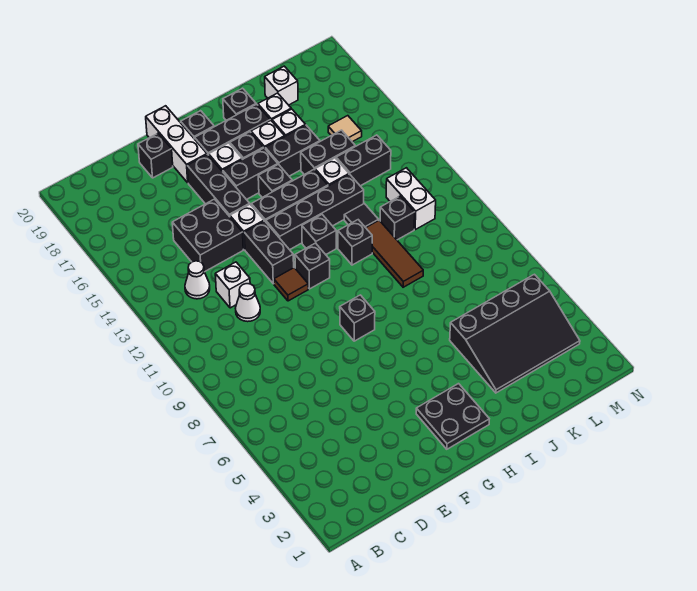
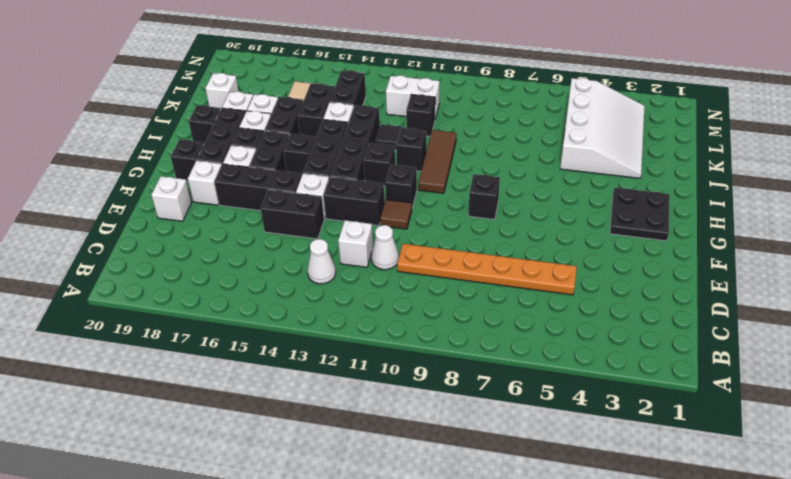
none -> orange 1x6 plate [397,244,577,295]
black 2x2 brick [172,199,243,272] -> black 1x2 brick [261,190,324,239]
black 1x1 brick [138,133,173,178] -> white 1x1 brick [151,176,191,221]
white 1x3 brick [146,106,207,183] -> white 1x1 brick [188,161,222,205]
black 3x4 slope [450,274,580,393] -> white 3x4 slope [560,78,645,178]
brown 1x3 tile [366,220,423,287] -> brown 1x3 tile turned to [418,130,457,193]

